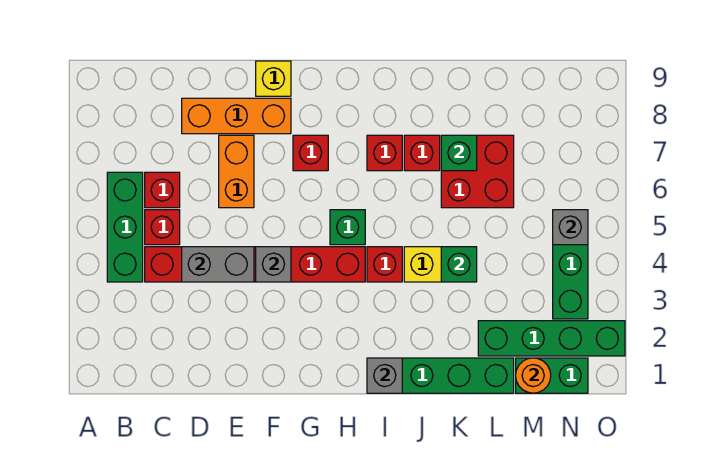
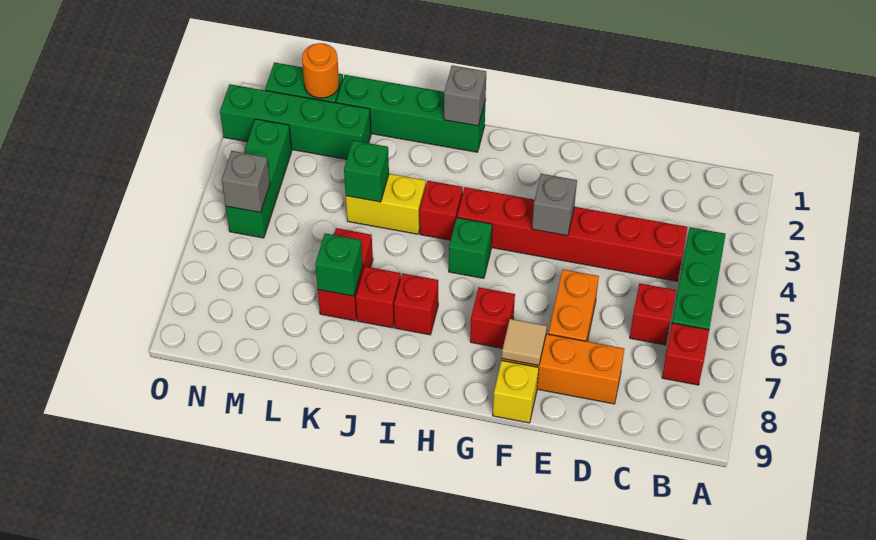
red 1x1 brick [145,210,180,245] -> red 1x1 brick moved to [662,323,709,385]
grey 1x2 brick [182,247,254,282] -> none
none -> tan 1x1 tile [502,319,547,365]
red 2x2 brick [441,135,514,208] -> red 1x2 brick [318,228,373,321]

